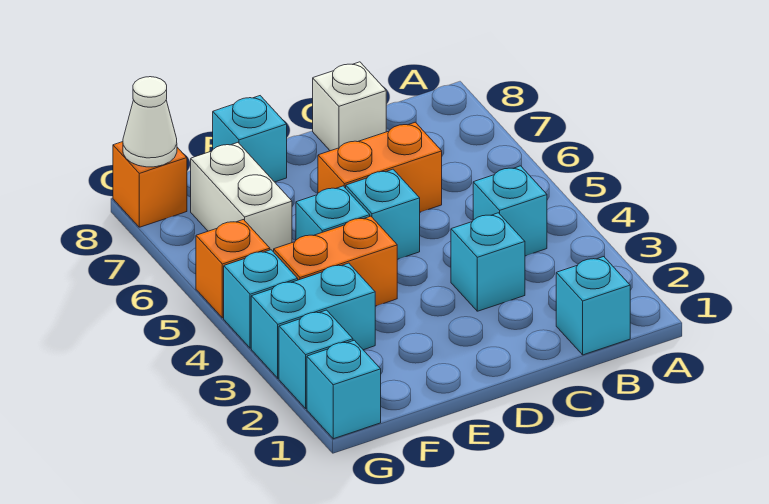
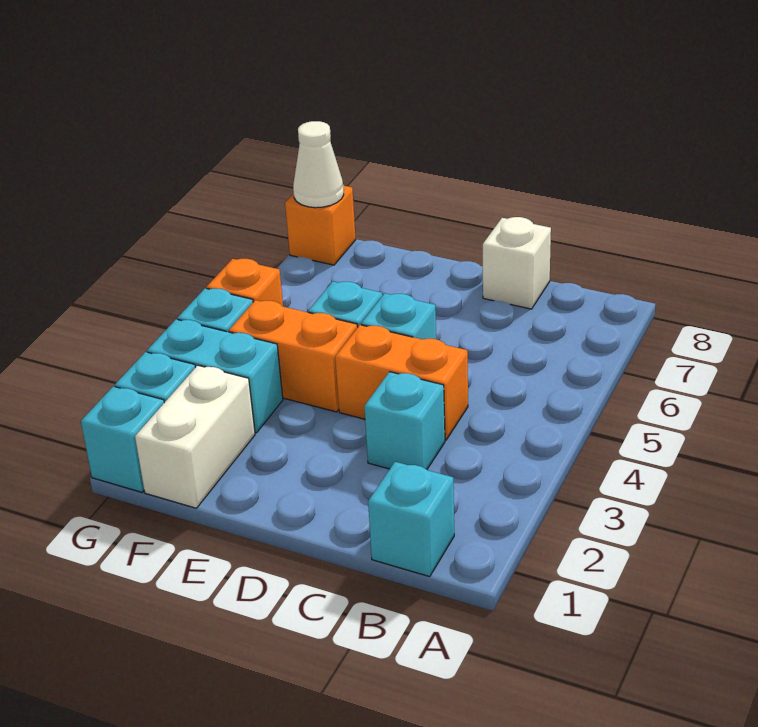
cyan 1x1 brick [473,166,547,256] -> none
orange 1x2 brick [318,122,442,212] -> orange 1x2 brick moved to [335,325,468,440]
cyan 1x1 brick [213,96,287,182] -> none
white 1x2 brick [191,143,292,252] -> white 1x2 brick moved to [135,365,255,508]

